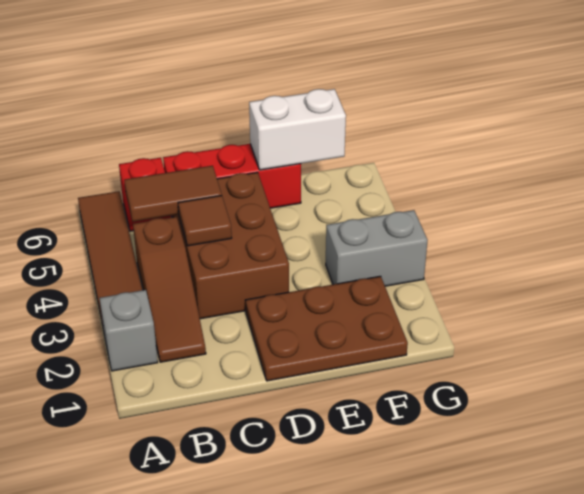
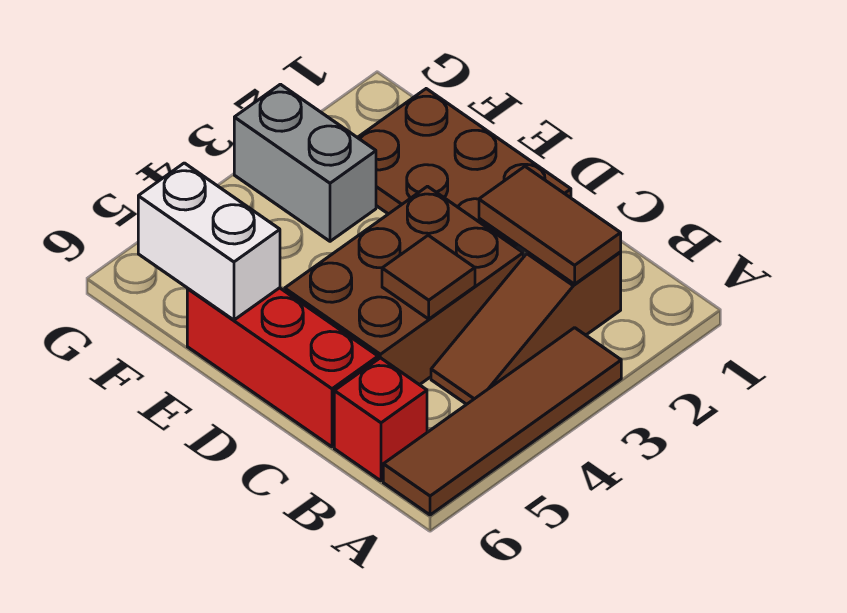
grey 1x1 brick [99,290,158,371] -> none
brown 1x3 slope [133,217,206,362] -> brown 1x3 slope turned to [431,252,621,404]
brown 1x2 tile [124,166,222,222] -> brown 1x2 tile moved to [479,167,621,284]

